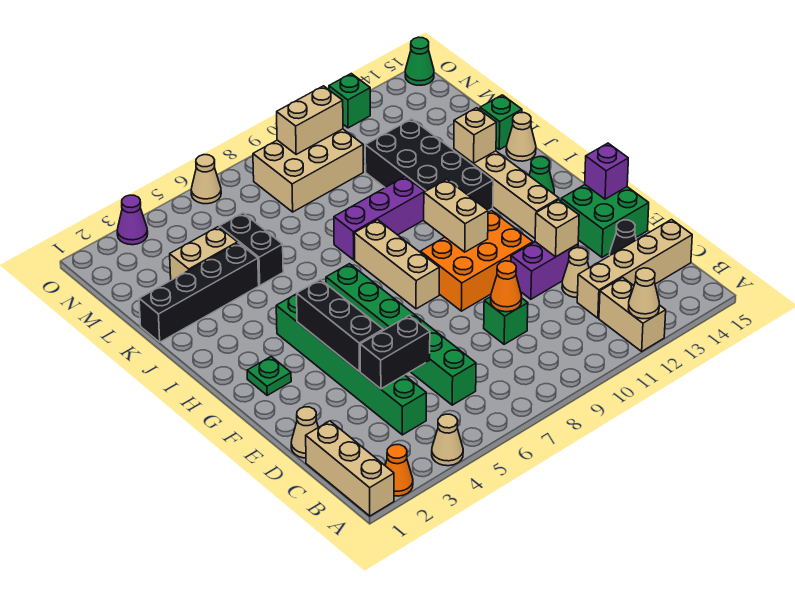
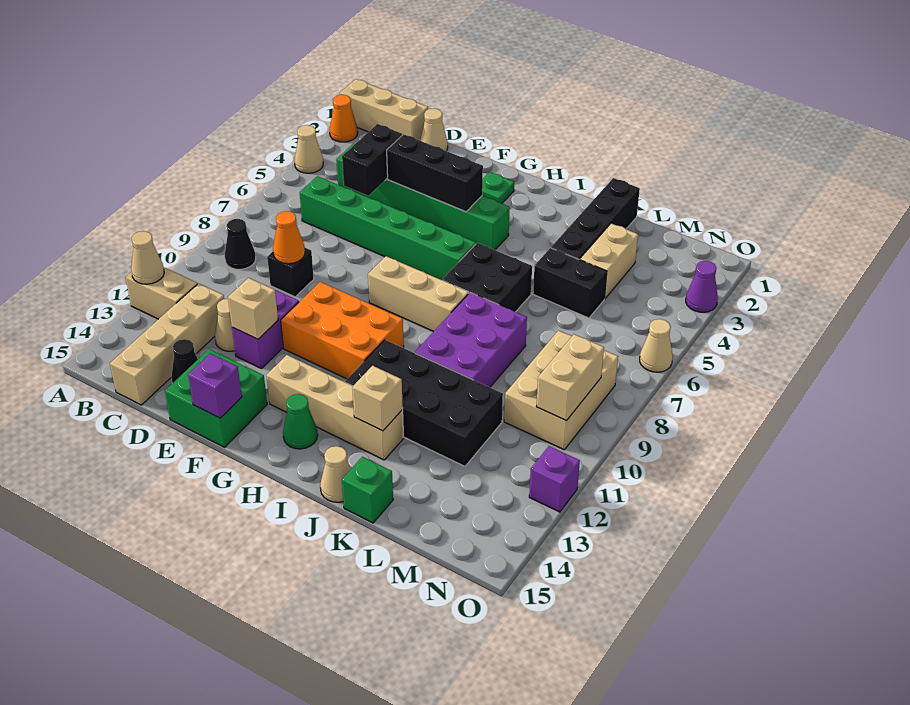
none -> black 1x1 cone [225,219,256,269]
green 1x1 brick [484,297,528,344] -> black 1x1 brick [267,248,314,297]
orange 2x3 brick [420,211,533,311] -> orange 2x3 brick turned to [281,282,404,379]
tan 1x2 brick [424,179,488,252] -> none
none -> black 2x2 brick [442,243,532,312]
purple 1x3 brick [334,177,425,260] -> purple 2x3 brick [415,293,527,387]
green 1x1 brick [329,74,370,128] -> purple 1x1 brick [529,446,580,512]
green 1x1 cone [405,37,434,85] -> none

